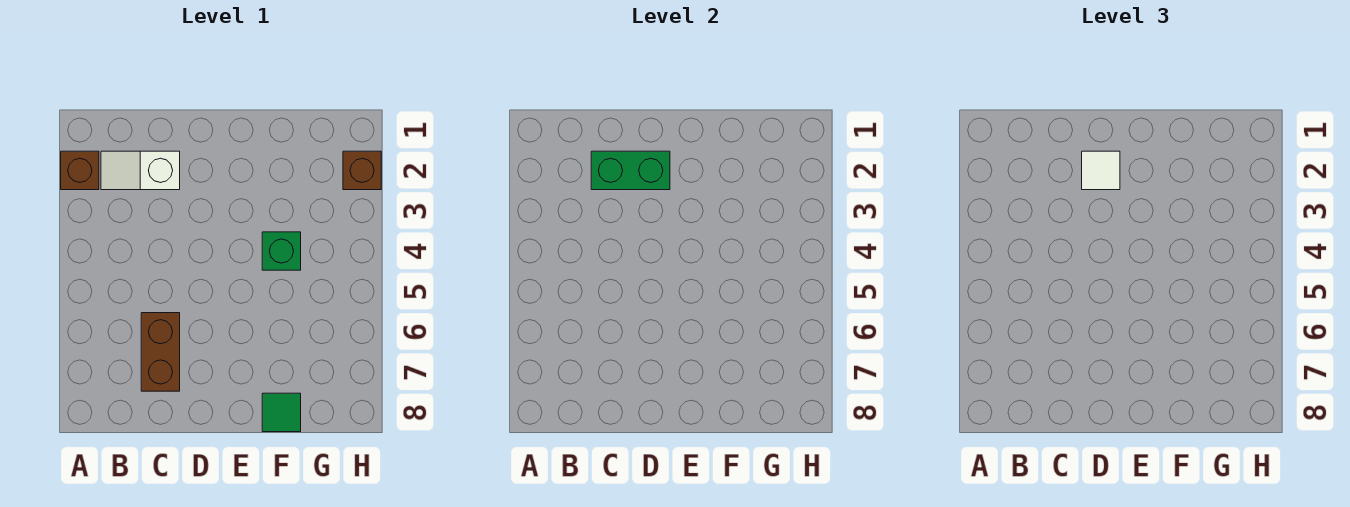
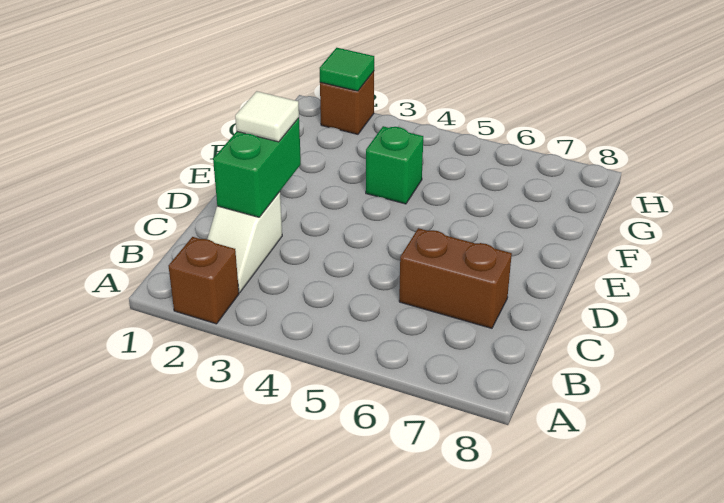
green 1x1 tile [262,393,301,432] -> green 1x1 tile moved to [320,48,374,91]

